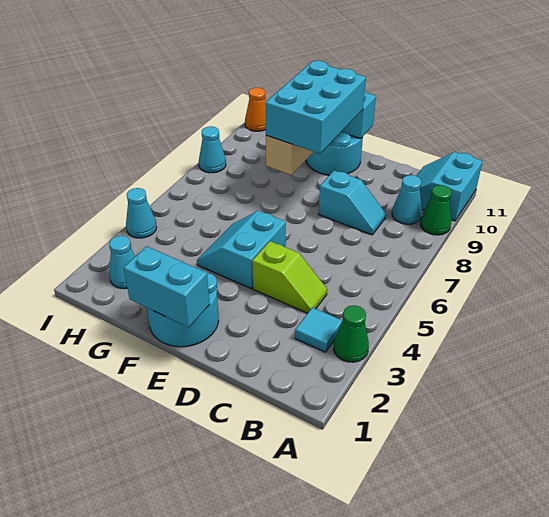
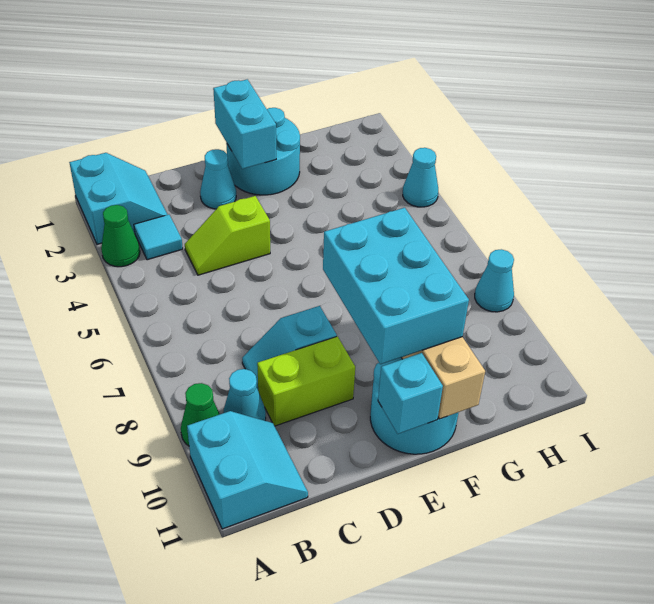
none -> lime 1x2 brick [257,336,355,426]
cyan 1x2 brick [124,246,210,327] -> cyan 1x2 brick turned to [213,79,276,169]
cyan 2x2 slope [197,211,286,289] -> cyan 2x2 slope moved to [69,153,168,244]
cyan 1x1 cone [109,236,135,289] -> cyan 1x1 cone moved to [200,149,236,209]
orange 1x1 cone [245,88,266,131] -> none

